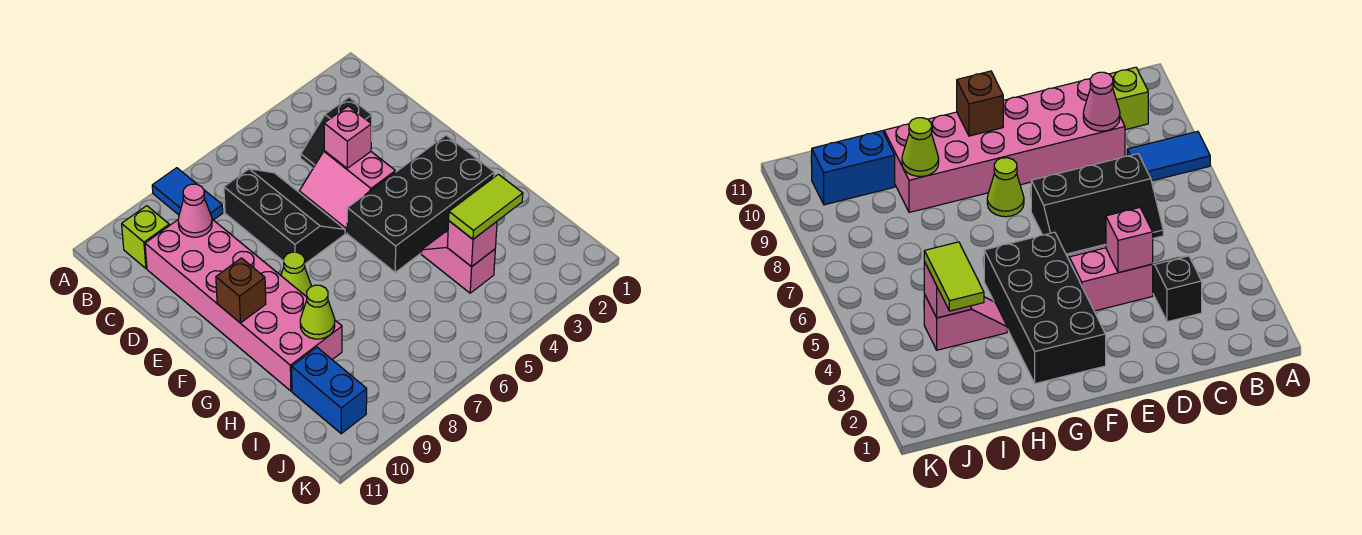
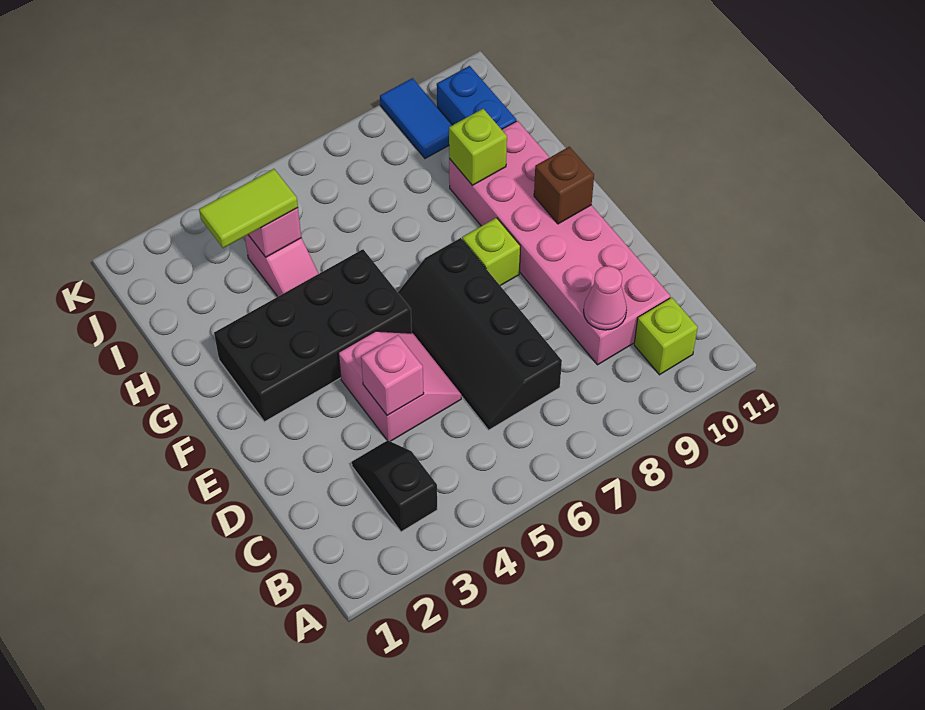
blue 1x2 tile [152,168,223,220] -> blue 1x2 tile moved to [380,78,452,159]
black 1x2 slope [301,97,372,168] -> black 1x2 slope turned to [352,440,437,532]
black 2x3 slope [224,169,345,264] -> black 2x4 slope [398,238,562,430]
lime 1x1 cone [281,252,311,296] -> lime 1x1 brick [462,218,521,286]
lime 1x1 cone [300,285,335,339] -> lime 1x1 brick [449,109,507,185]

